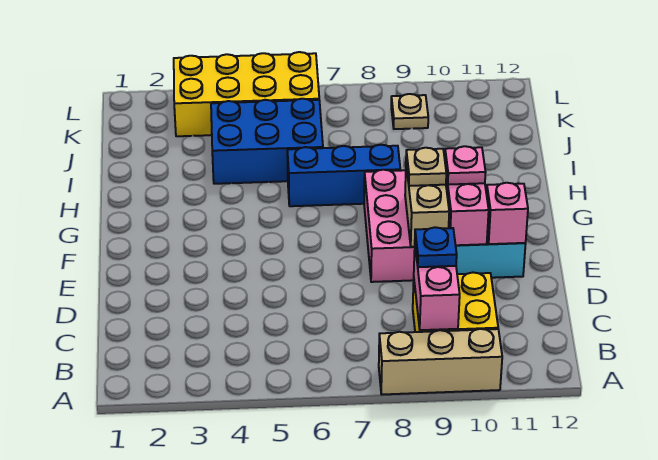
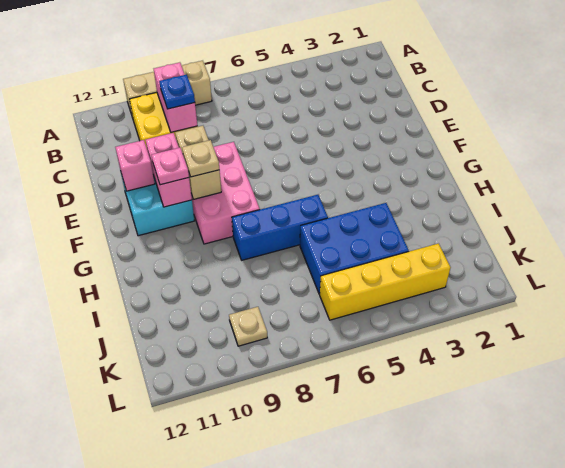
yellow 2x4 brick [174,52,319,136] -> yellow 1x4 brick [320,244,451,320]

